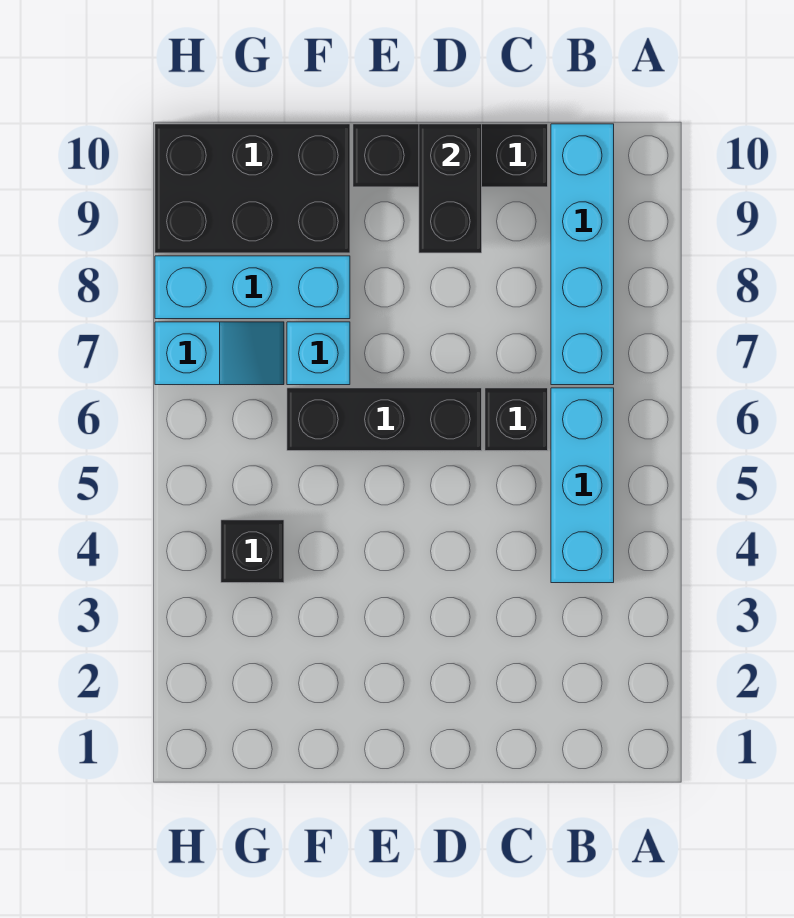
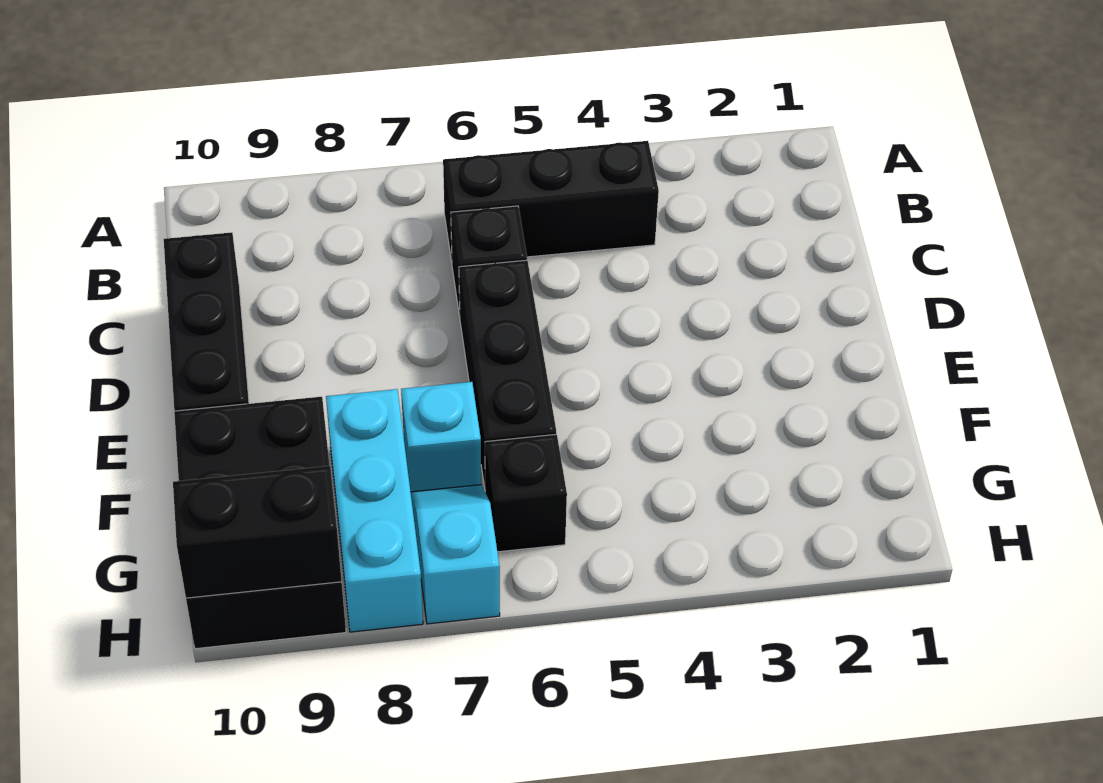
cyan 1x3 brick [551,388,614,583] -> black 1x3 brick [443,141,659,262]
cyan 1x4 brick [551,124,614,385] -> none
black 1x2 brick [419,124,482,253] -> black 1x2 brick moved to [173,466,342,598]
black 1x1 brick [221,520,284,583] -> black 1x1 brick moved to [485,434,567,552]

